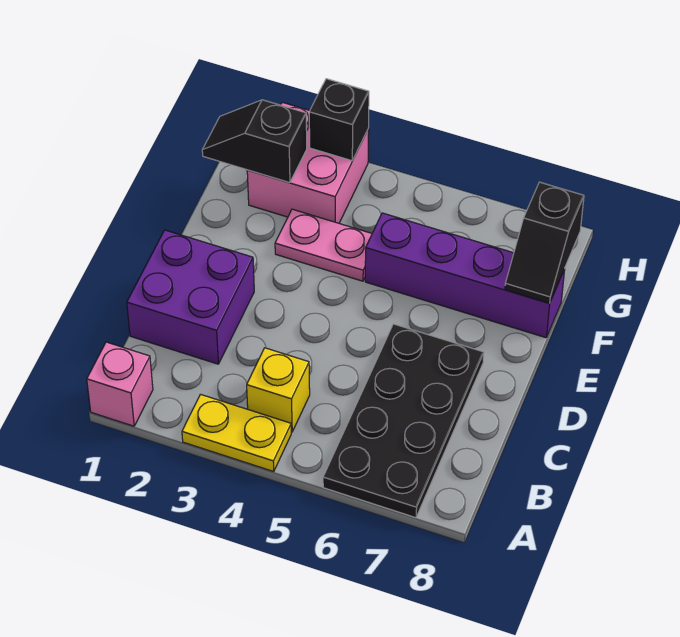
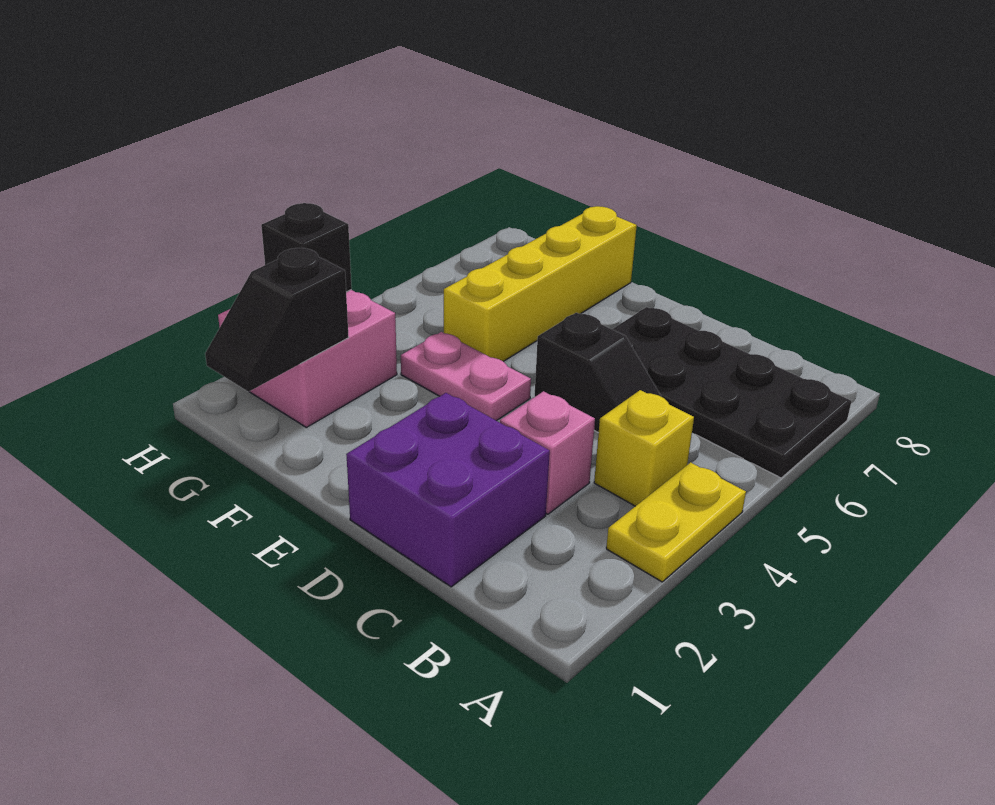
pink 1x1 brick [87,342,153,426] -> pink 1x1 brick moved to [500,391,595,514]
pink 1x2 plate [275,209,372,281] -> pink 1x2 plate turned to [401,332,531,421]
purple 1x4 brick [365,213,565,338] -> yellow 1x4 brick [444,206,637,361]
black 1x2 slope [505,182,584,303] -> black 1x2 slope moved to [535,313,661,433]

